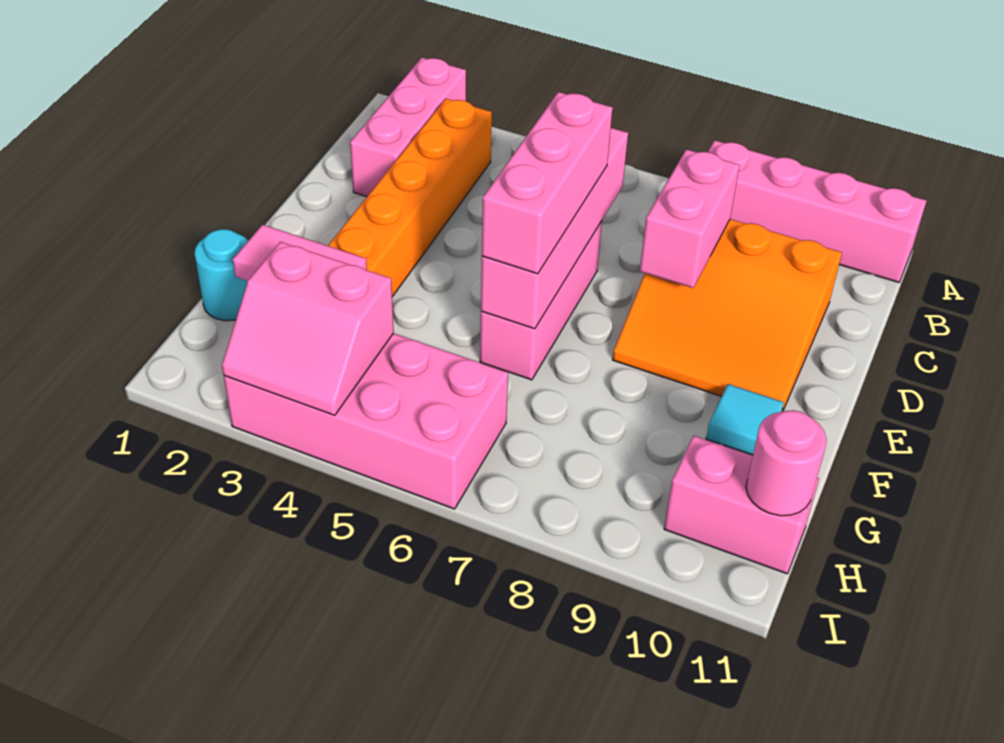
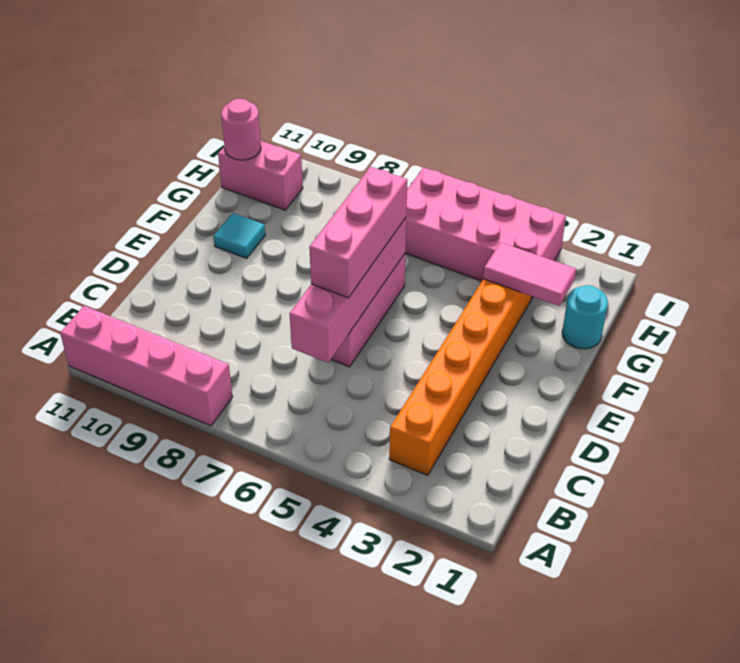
pink 1x3 brick [350,58,466,197] -> none
orange 3x3 slope [613,219,842,412] -> none
pink 1x2 brick [640,149,740,288] -> none
pink 2x2 slope [222,242,394,415] -> none

